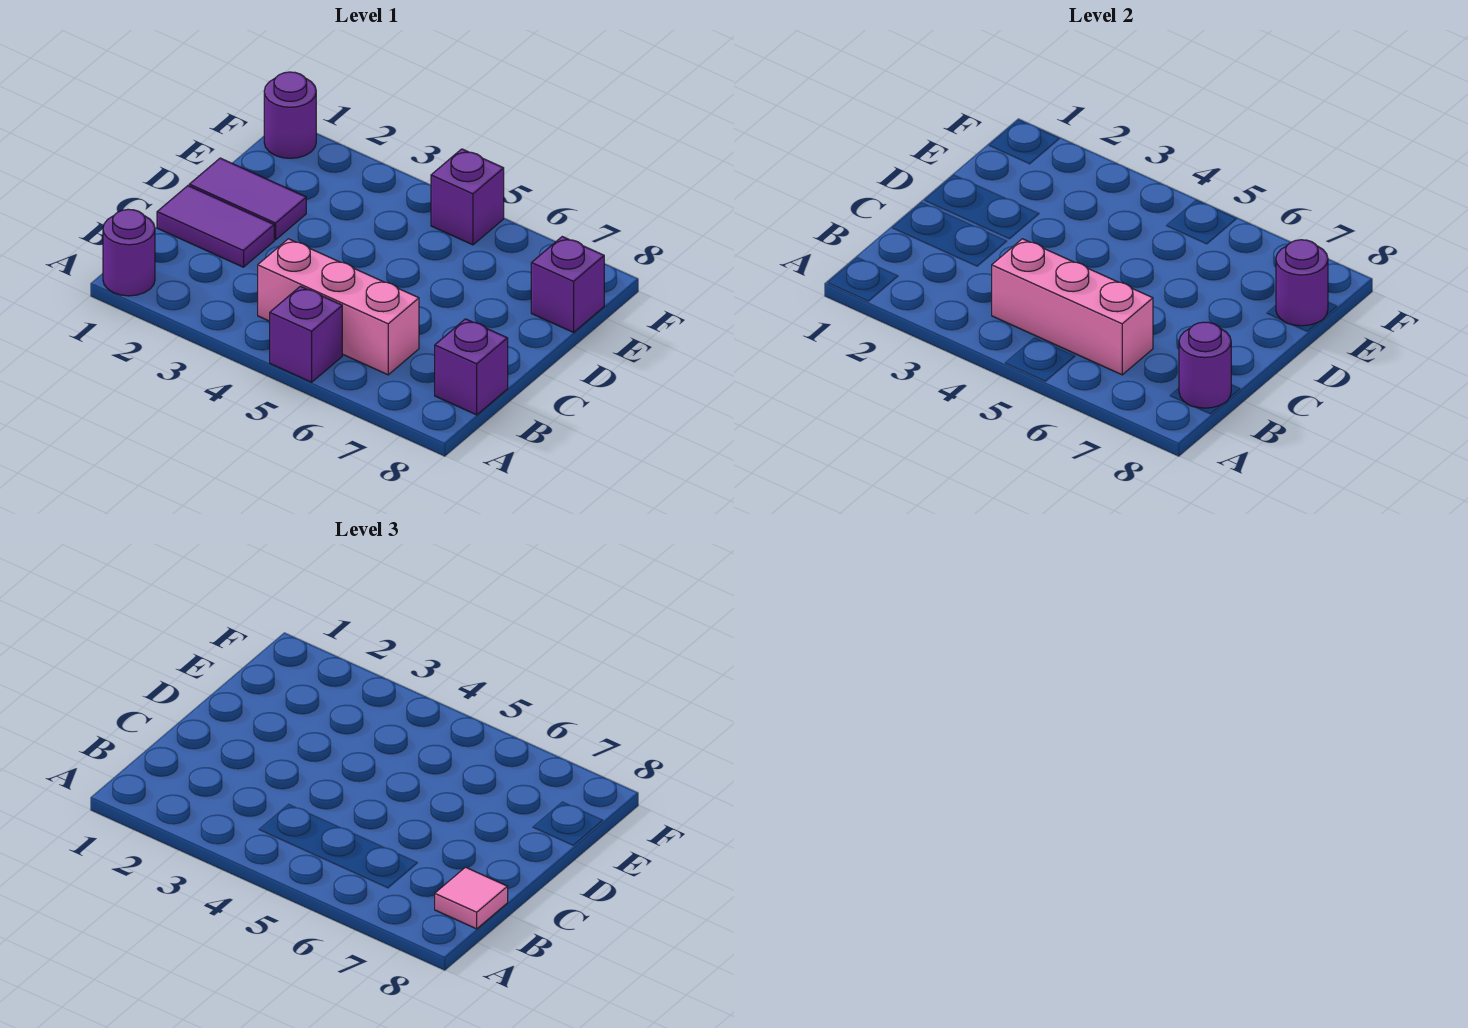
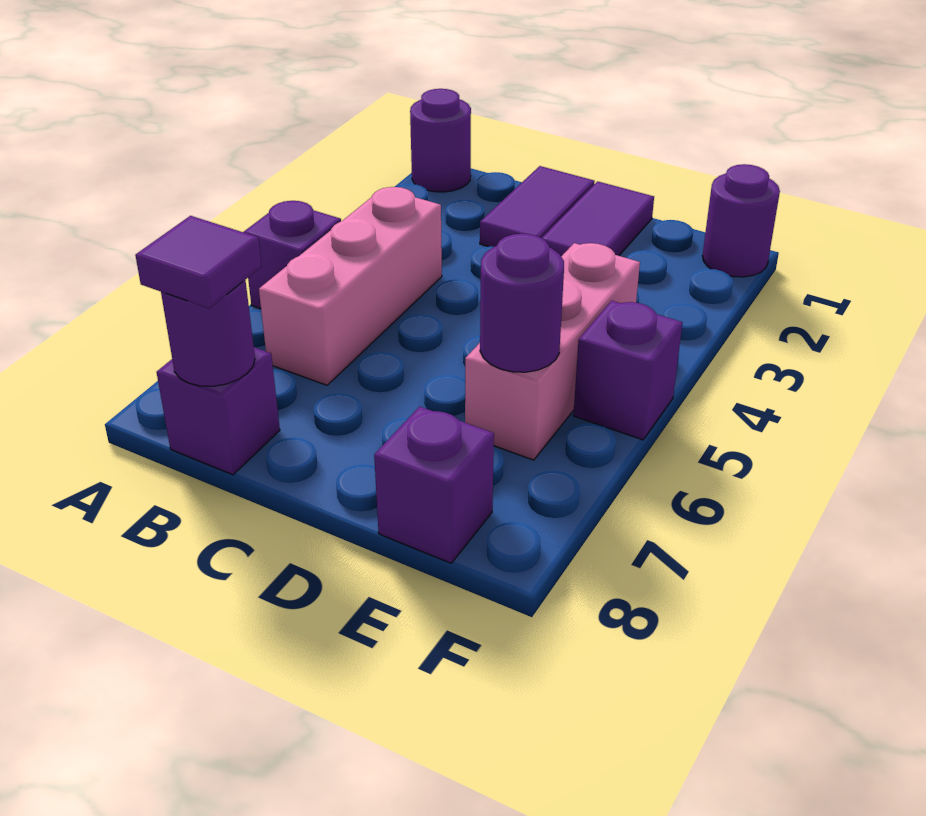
pink 1x3 brick [992,239,1153,375] -> pink 1x3 brick moved to [465,243,640,460]
pink 1x1 tile [435,867,508,929] -> purple 1x1 tile [135,216,262,308]
purple 1x1 round brick [1276,240,1328,326] -> purple 1x1 round brick moved to [480,234,564,372]

